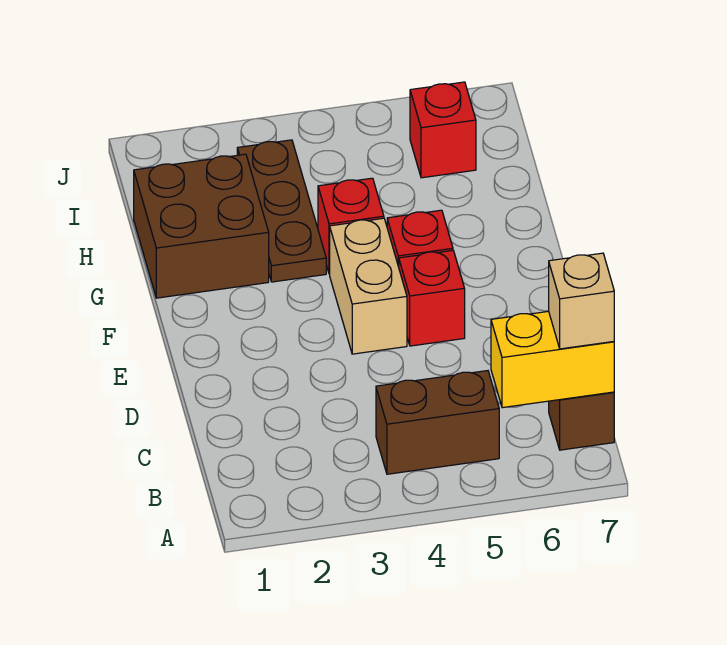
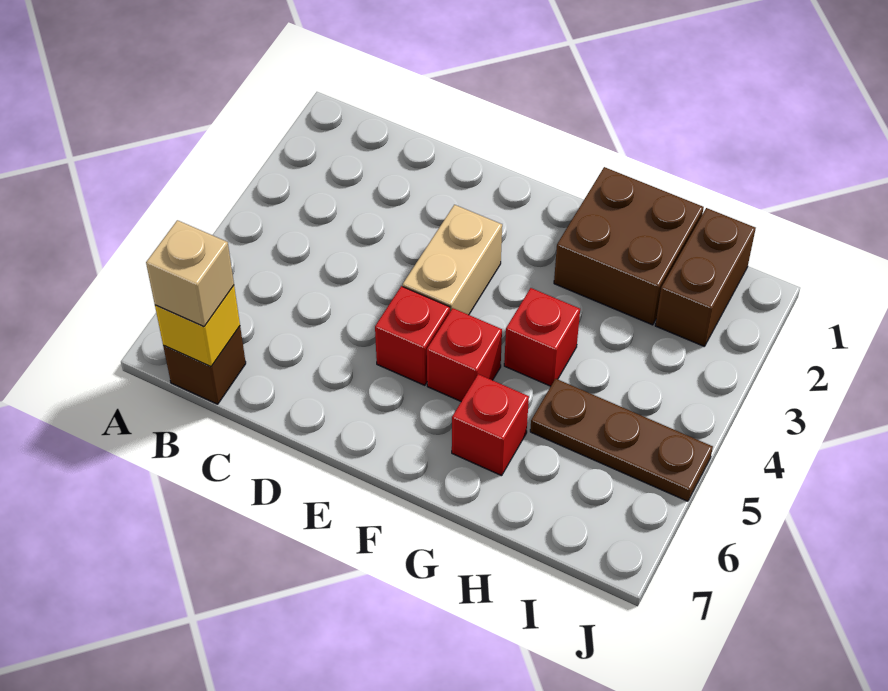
brown 1x2 brick [376,371,499,474] -> brown 1x2 brick moved to [655,208,756,346]
yellow 1x2 brick [491,311,614,408] -> yellow 1x1 brick [155,286,240,367]
tan 1x2 brick [330,218,407,354] -> tan 1x2 brick turned to [403,205,502,315]
brown 1x3 plate [237,140,326,282] -> brown 1x3 plate moved to [530,379,713,501]
red 1x1 brick [410,82,476,178] -> red 1x1 brick moved to [452,374,529,476]

